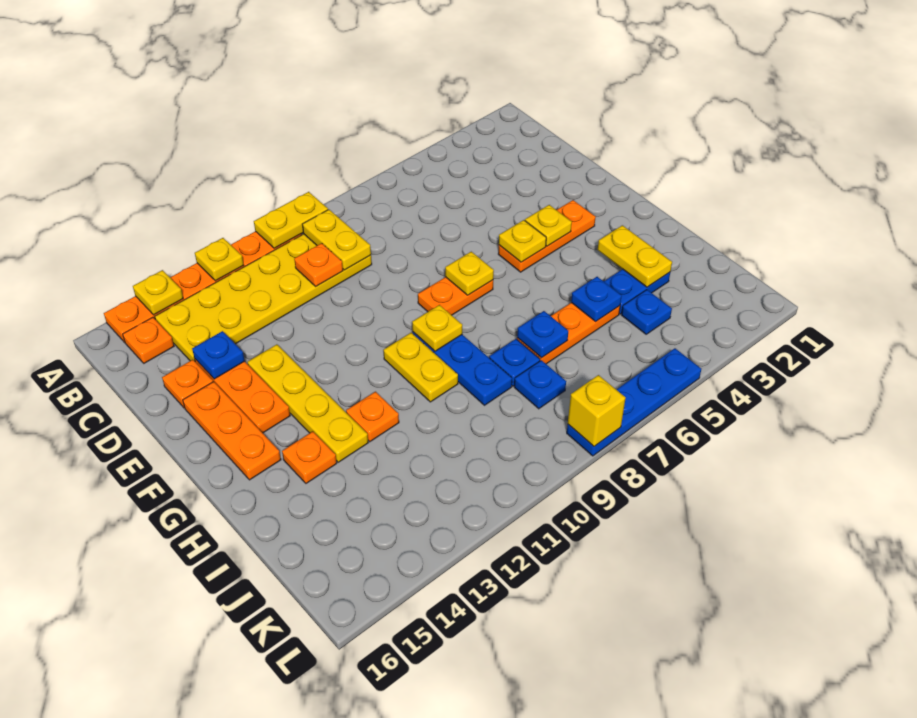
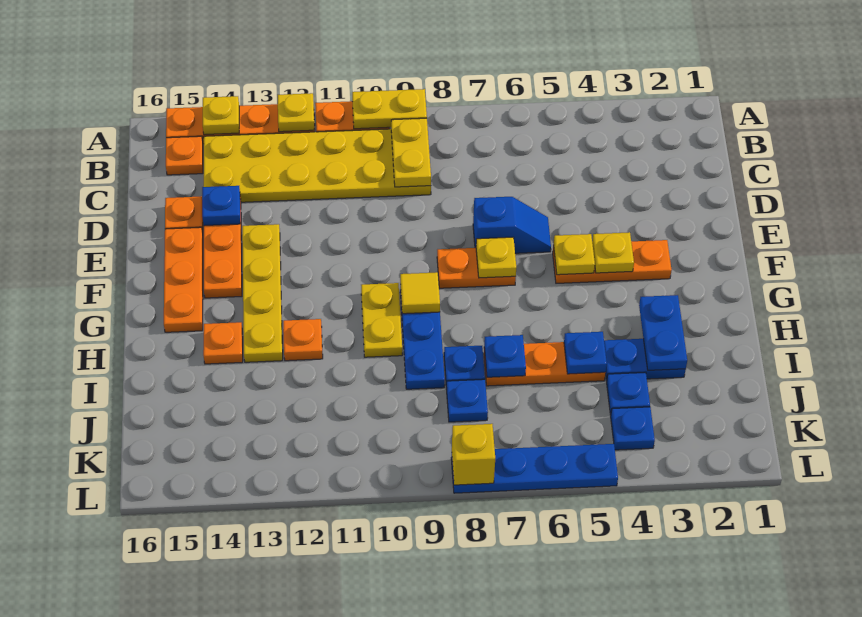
orange 1x1 plate [294,243,343,286] -> none
none -> blue 1x2 slope [473,197,551,253]
yellow 1x1 plate [412,305,462,351] -> yellow 1x1 tile [400,272,440,314]
yellow 1x2 plate [598,225,672,287] -> blue 1x2 plate [639,295,687,370]
none -> blue 1x1 plate [611,407,655,450]

